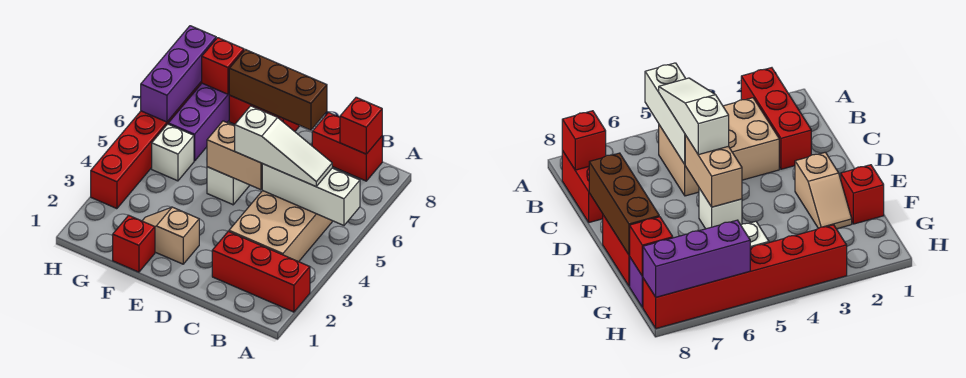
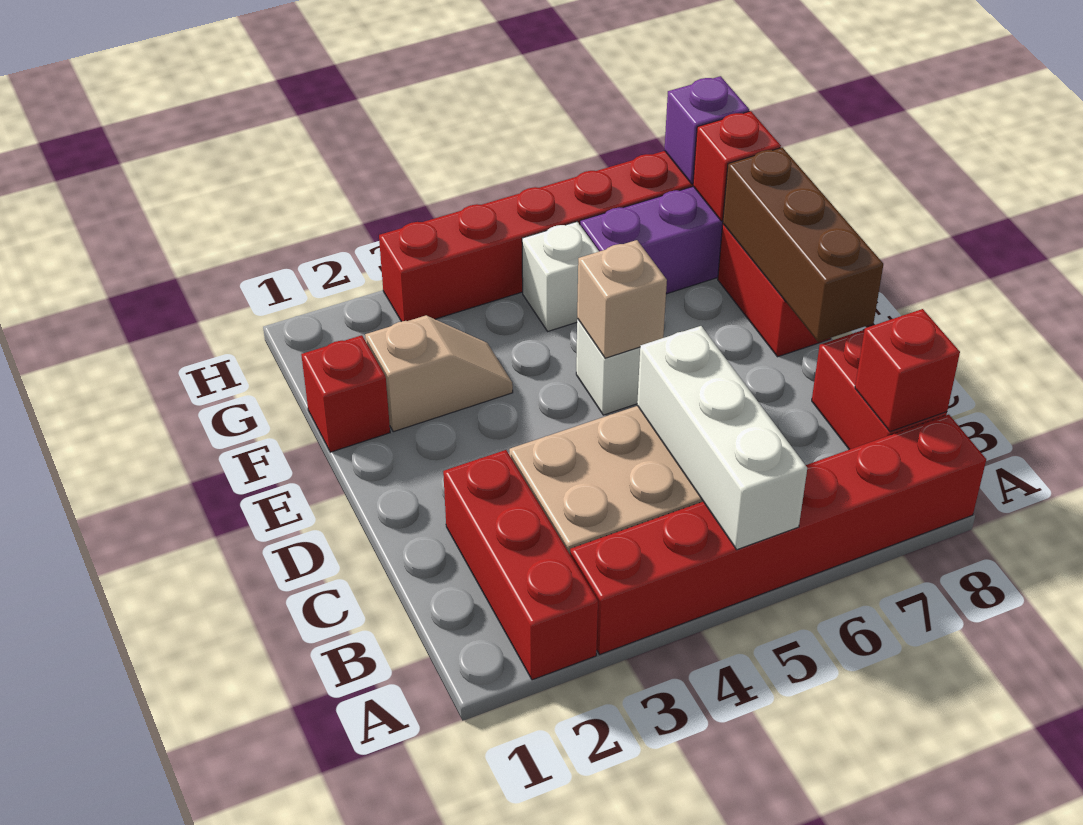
none -> red 1x6 brick [570,414,986,654]
white 1x3 slope [235,106,332,186] -> none
tan 1x2 brick [207,121,262,190] -> tan 1x1 brick [577,240,667,358]
tan 1x2 slope [142,207,199,264] -> tan 1x2 slope turned to [365,316,513,432]
purple 1x3 brick [141,26,216,122] -> purple 1x1 brick [664,76,749,184]

